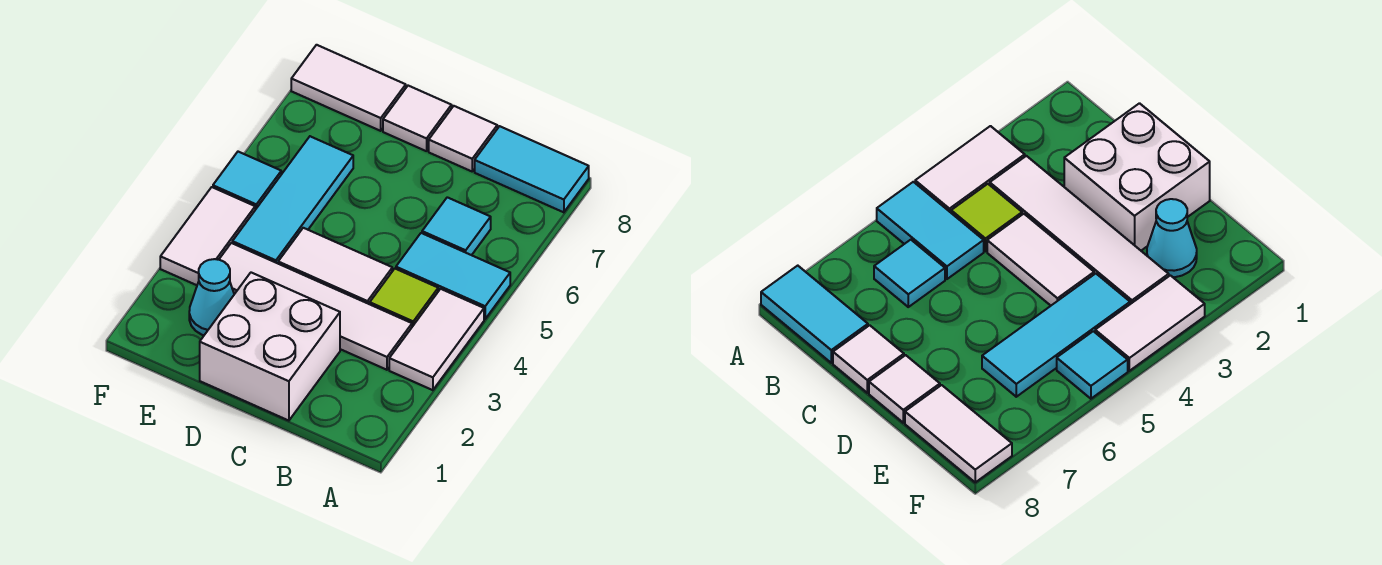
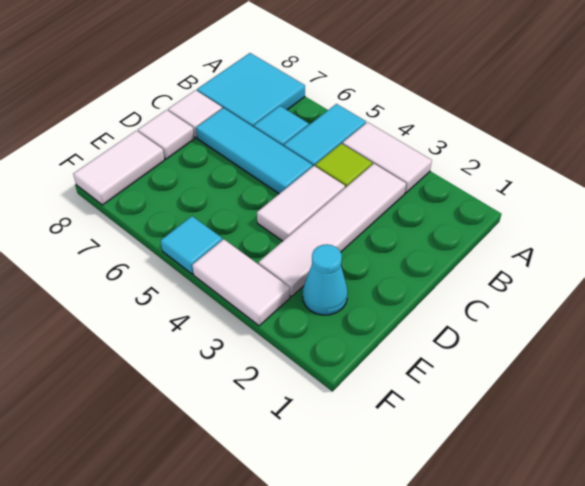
cyan 1x2 tile [475,126,589,212] -> cyan 2x2 tile [197,53,305,127]
white 2x2 brick [200,273,340,421] -> none
cyan 1x3 tile [232,136,353,263] -> cyan 1x3 tile moved to [196,108,312,194]

